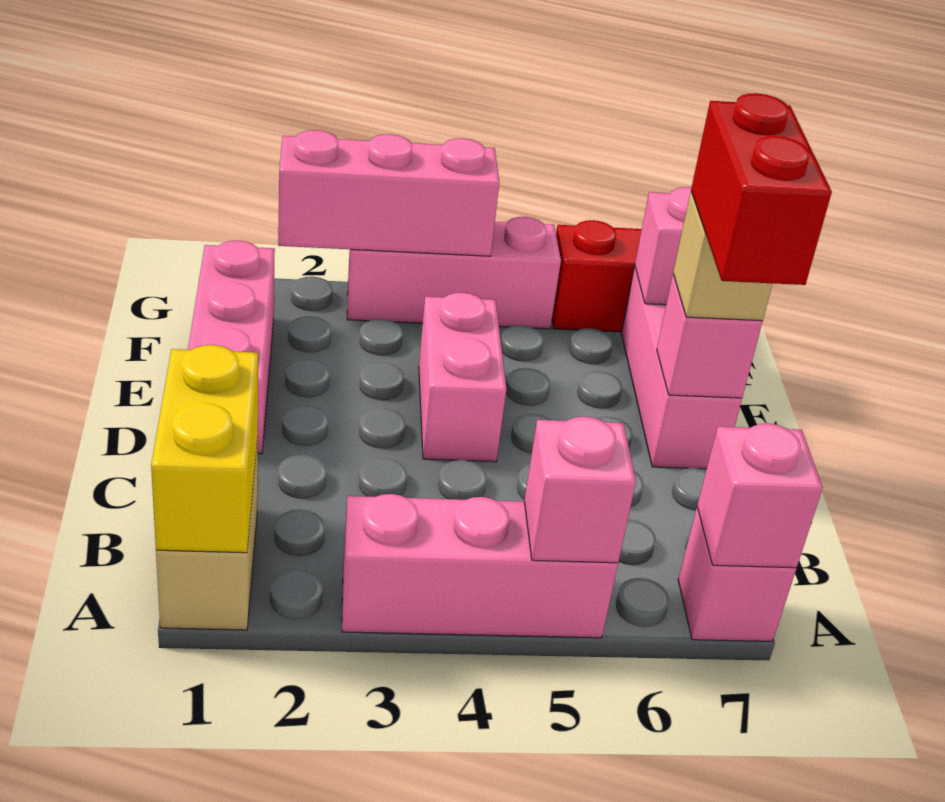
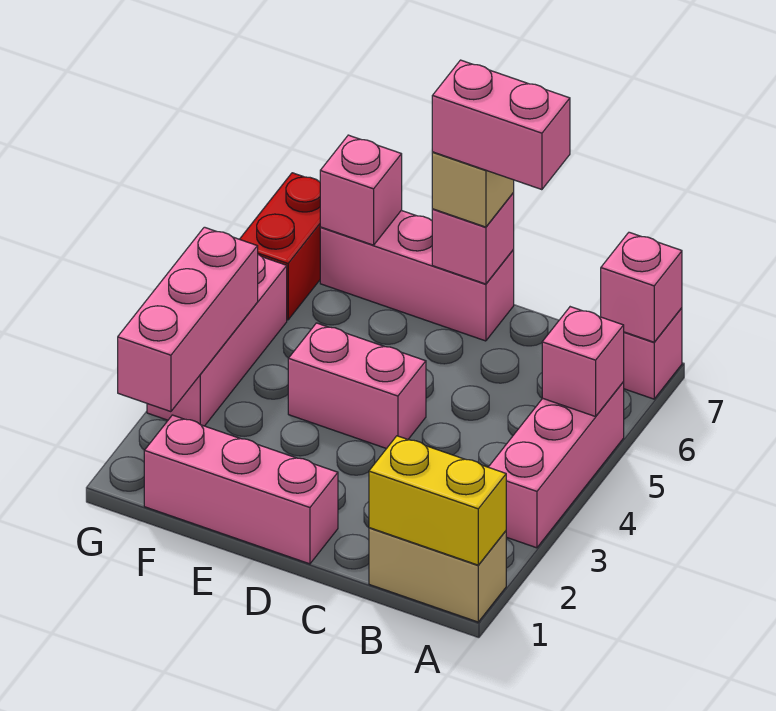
red 1x2 brick [691,93,832,285] -> pink 1x2 brick [432,60,570,190]

